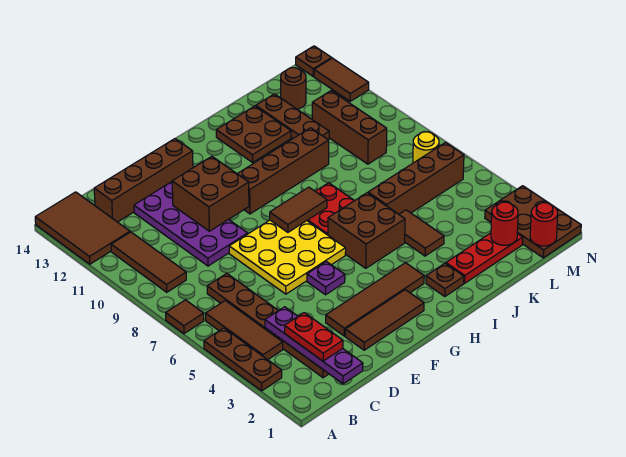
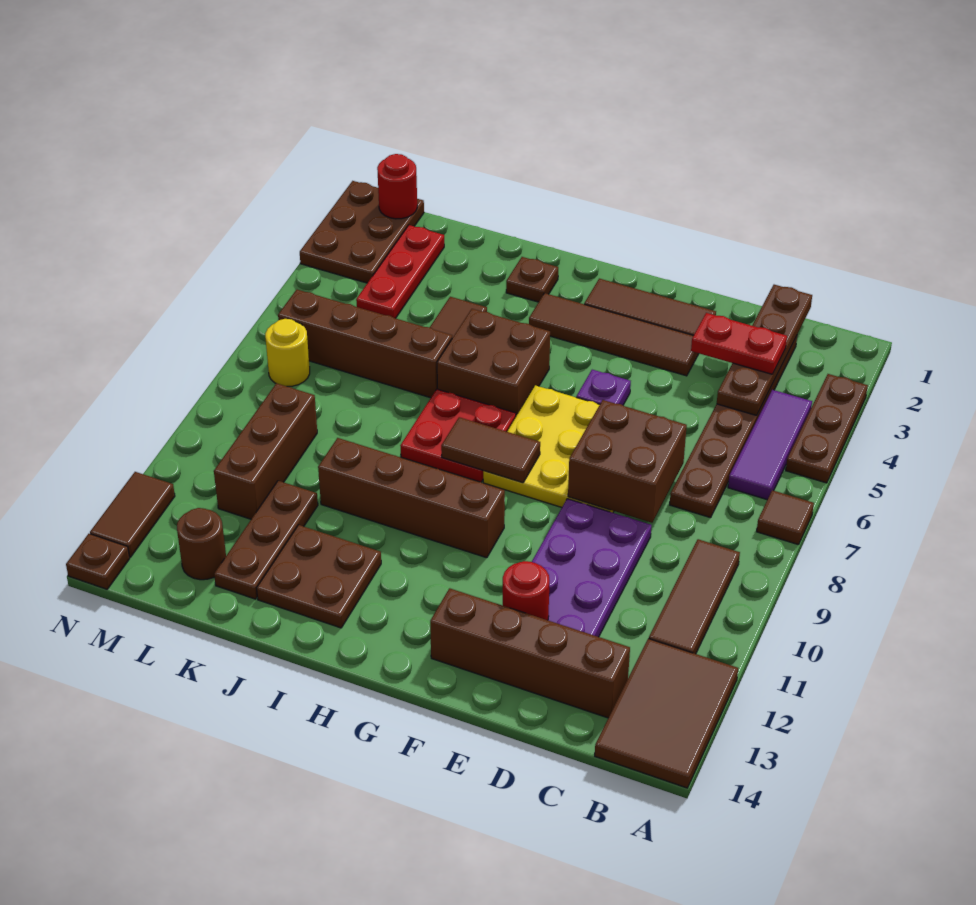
brown 1x3 tile [206,300,283,360] -> purple 1x3 tile [728,390,812,500]
purple 1x4 plate [265,307,363,384] -> brown 1x4 plate [717,285,812,416]
red 1x2 plate [285,313,343,361] -> red 1x2 plate turned to [691,313,787,374]
brown 2x2 brick [172,156,249,231] -> brown 2x2 brick moved to [568,400,687,523]
red 1x3 plate [446,233,523,283] -> red 1x3 plate turned to [356,225,444,318]
red 1x1 round brick [491,202,518,245] -> red 1x1 round brick moved to [503,561,549,620]

